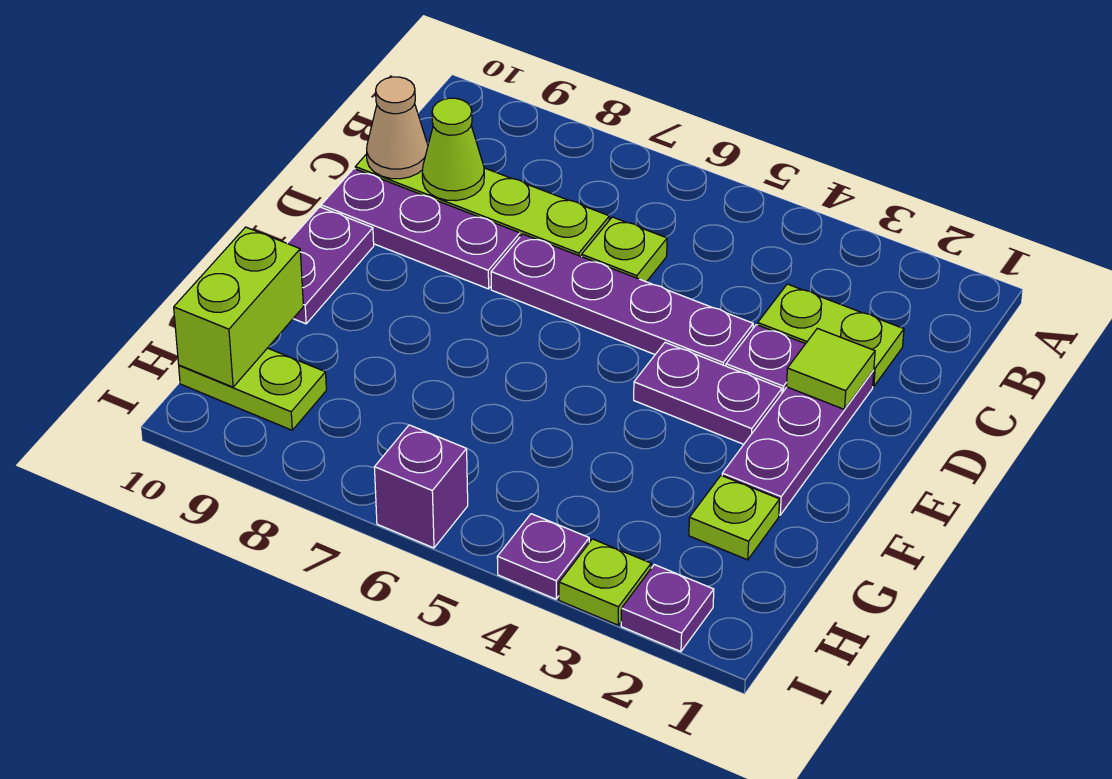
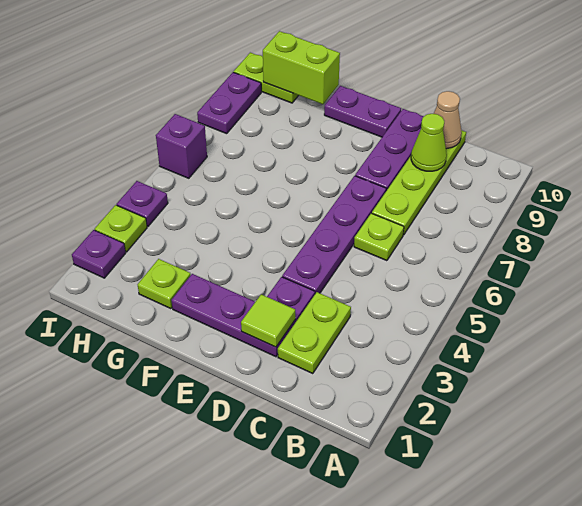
purple 1x2 plate [634,343,782,444] -> purple 1x2 plate moved to [197,72,261,134]
lime 1x2 plate [179,348,326,430] -> lime 1x2 plate turned to [234,53,299,103]

